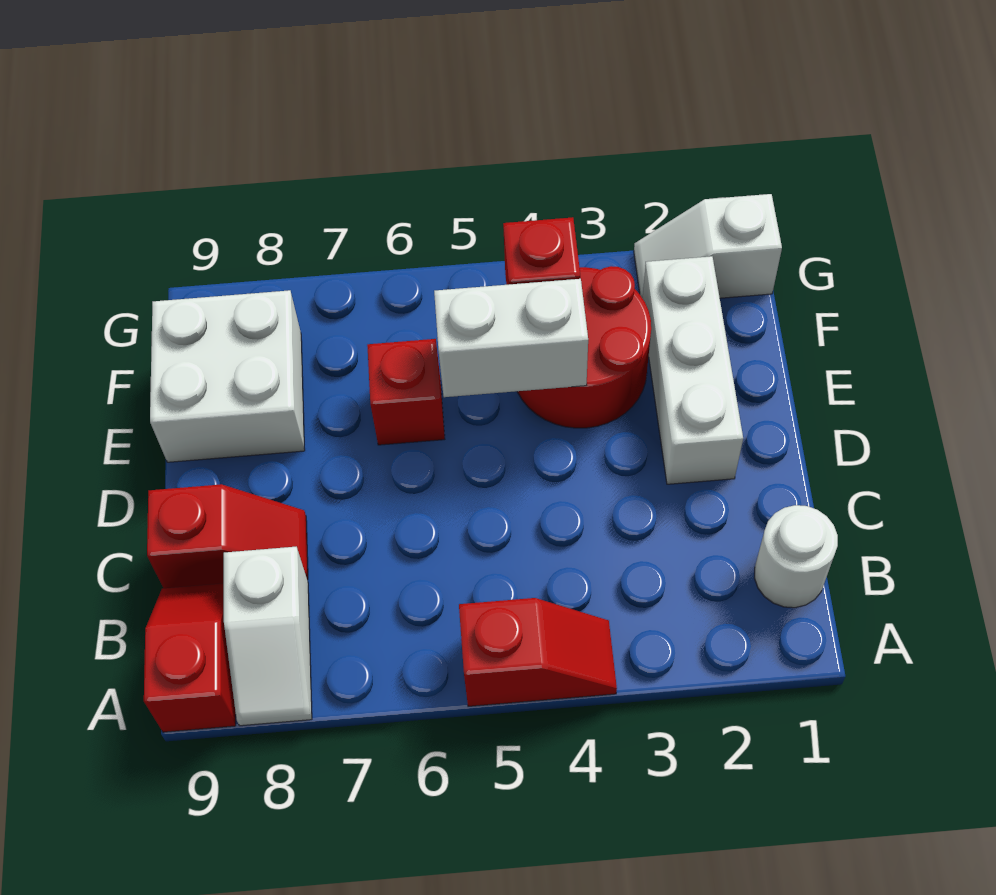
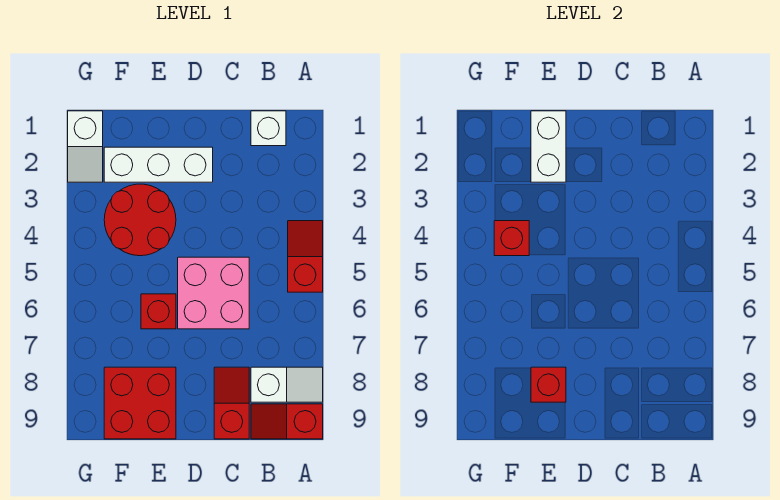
white 1x1 round brick [755,505,838,608] -> white 1x1 brick [251,111,286,146]
none -> pink 2x2 brick [178,257,249,329]
white 1x2 brick [434,279,588,397] -> white 1x2 brick moved to [531,111,566,182]
white 2x2 brick [150,290,305,462] -> red 2x2 brick [104,367,176,439]
none -> red 1x1 brick [531,367,566,402]

